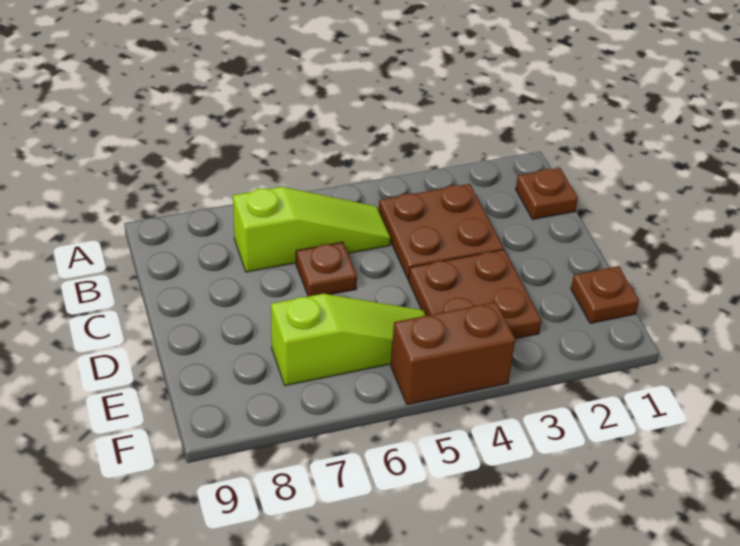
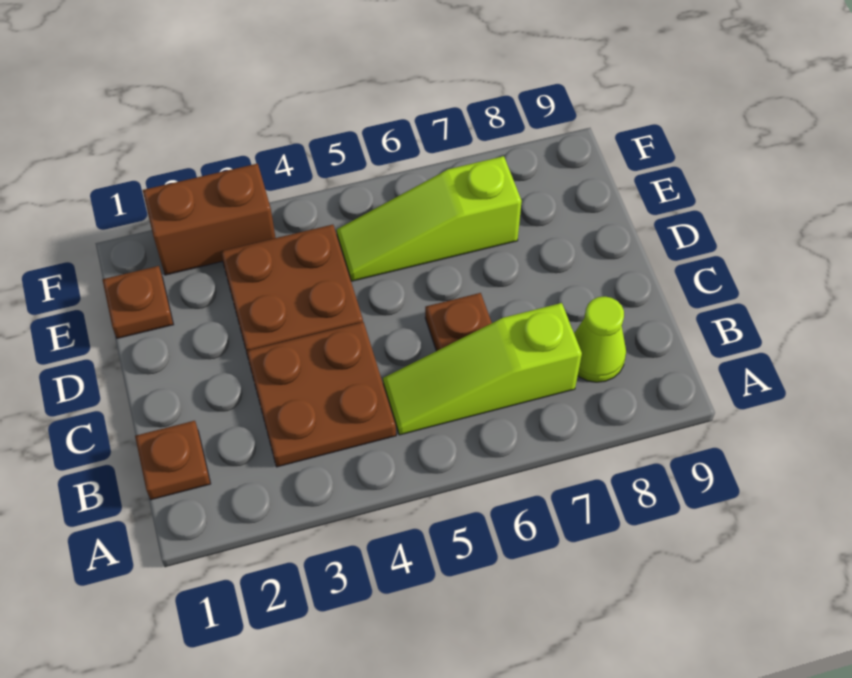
none -> lime 1x1 cone [574,297,626,382]
brown 1x2 brick [391,302,515,405] -> brown 1x2 brick moved to [143,164,276,275]

